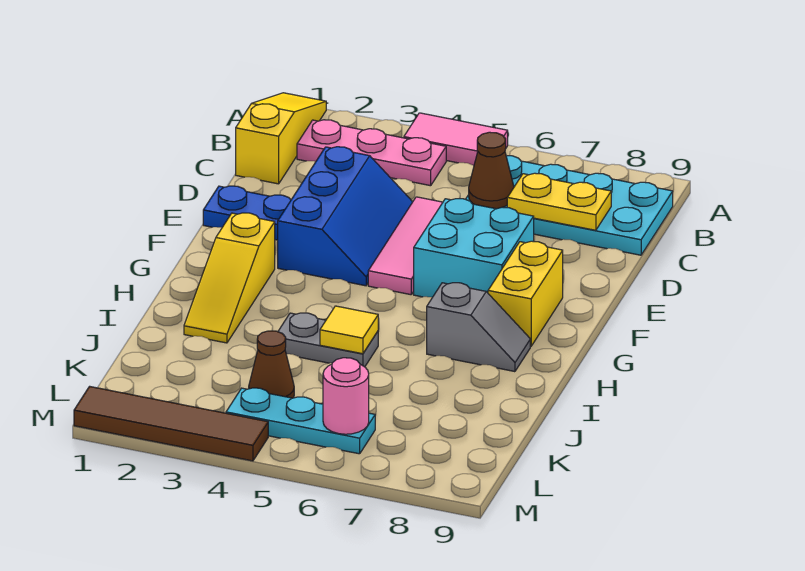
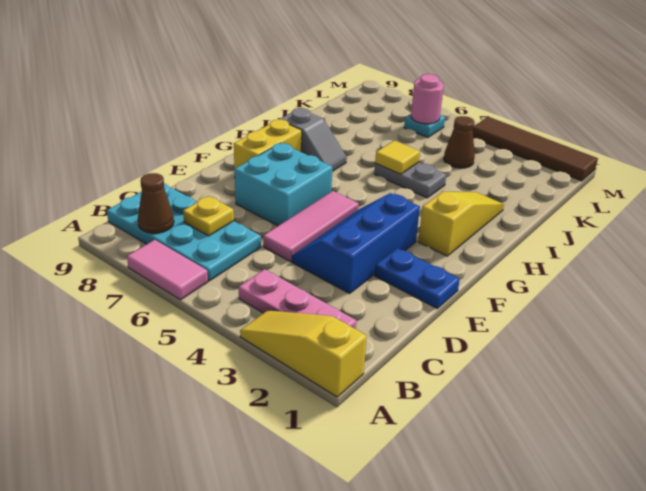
yellow 1x3 slope [236,93,326,184] -> yellow 1x3 slope turned to [240,310,367,397]
pink 1x2 tile [404,113,508,166] -> pink 1x2 tile moved to [127,240,208,300]
brown 1x1 cone [469,132,514,209] -> brown 1x1 cone moved to [138,173,174,233]
yellow 1x2 plate [507,173,611,230] -> yellow 1x1 plate [183,196,234,236]
grey 1x2 slope [427,283,530,372] -> grey 1x2 slope turned to [279,108,347,171]
cyan 1x3 plate [226,388,375,454] -> cyan 1x1 plate [404,114,445,138]

